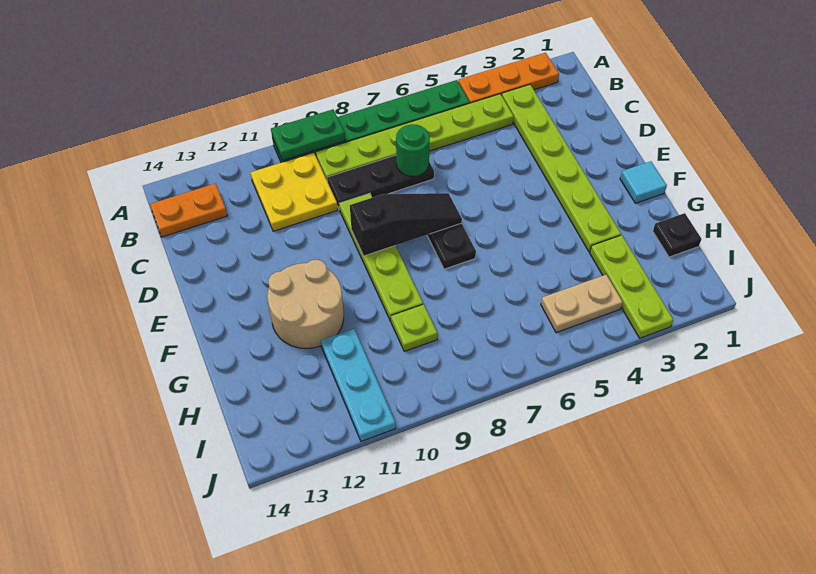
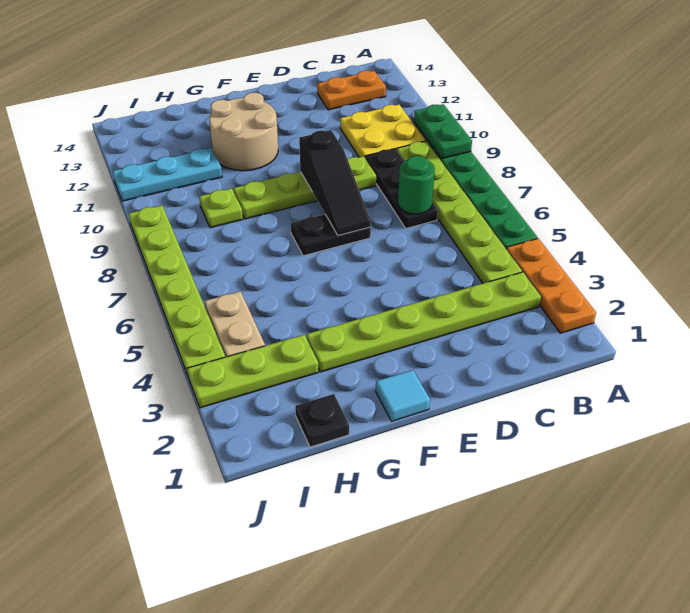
orange 1x2 plate [150,183,227,237] -> orange 1x2 plate turned to [317,71,386,110]
none -> lime 1x6 plate [129,205,225,375]

